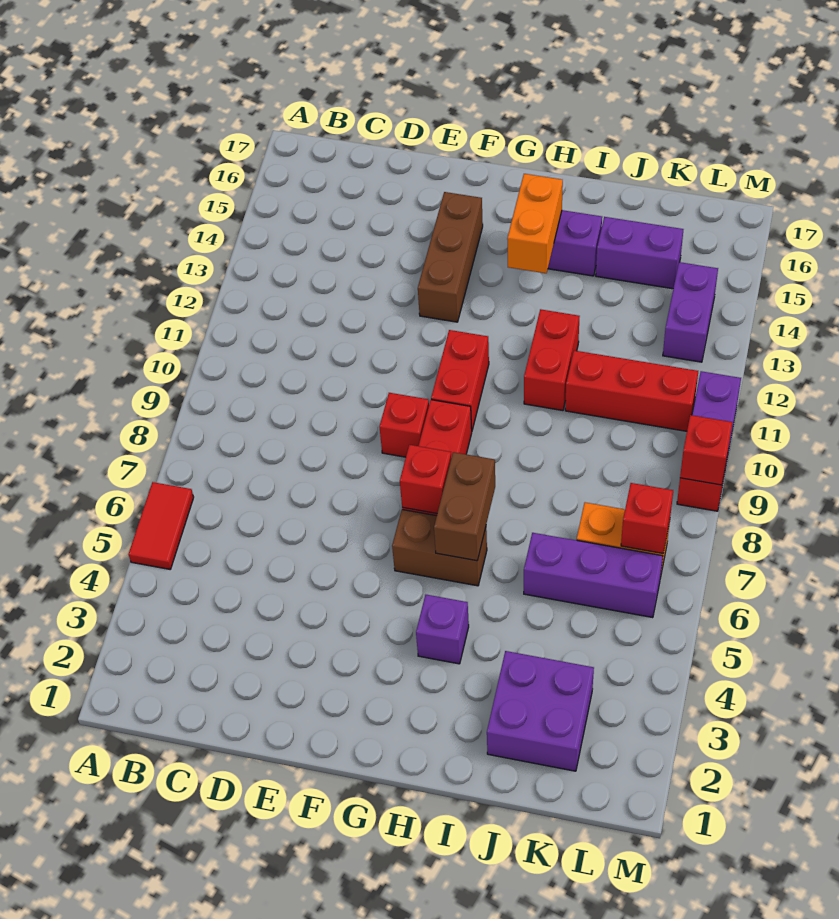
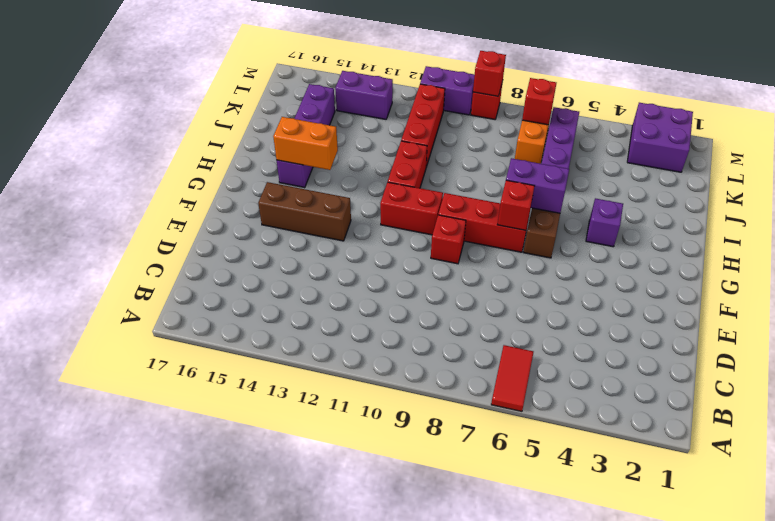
red 1x2 tile [129,482,194,569] -> red 1x2 tile turned to [491,345,533,411]
brown 1x2 brick [434,452,495,561] -> purple 1x2 brick [506,158,569,213]
red 1x2 brick [524,309,580,411] -> red 1x2 brick turned to [388,141,427,188]
purple 2x2 brick [487,651,594,771] -> purple 2x2 brick moved to [627,103,693,172]

